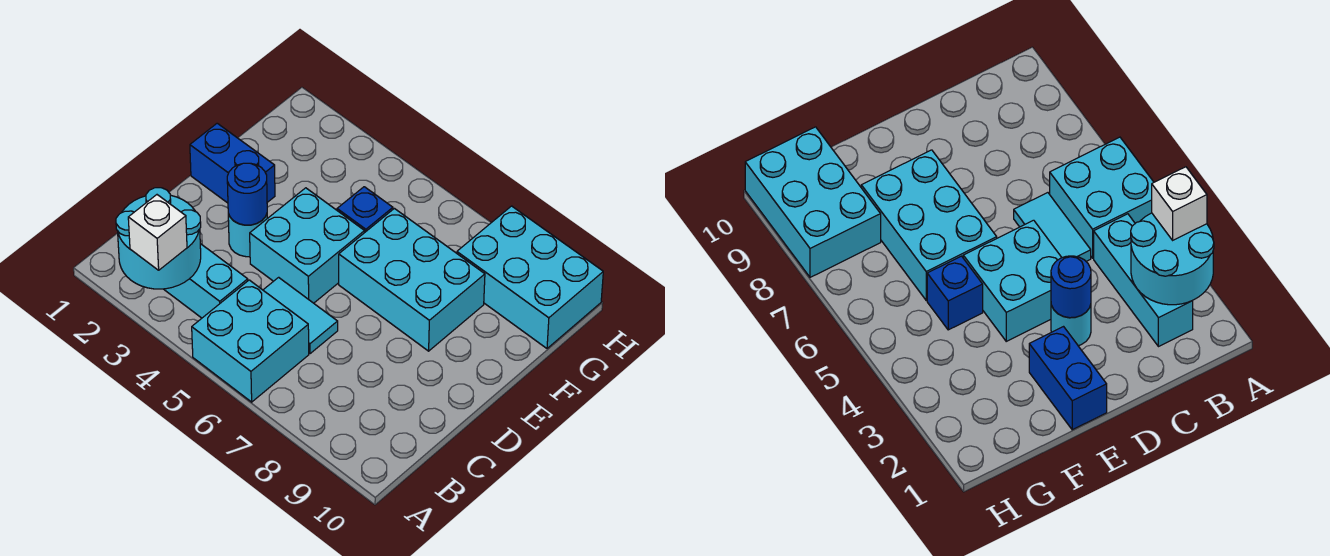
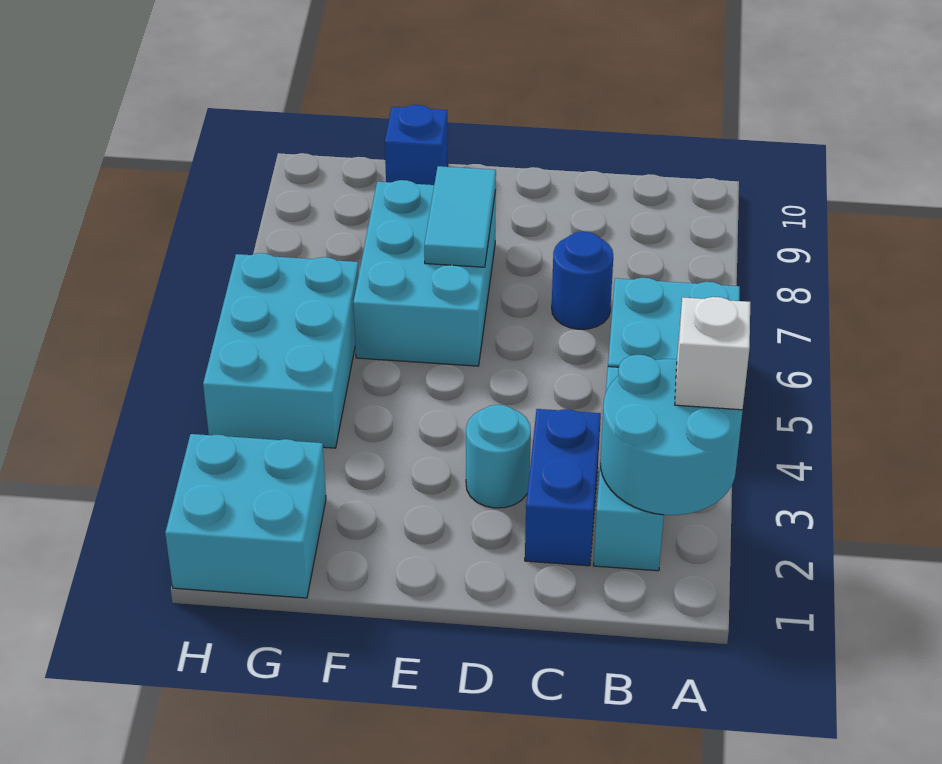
cyan 1x2 tile [263,277,338,354] -> cyan 1x2 tile moved to [424,166,496,267]
blue 1x1 round brick [227,163,267,225] -> blue 1x1 round brick moved to [552,232,613,329]
cyan 2x2 brick [250,188,365,303] -> cyan 2x2 brick moved to [165,434,326,598]
blue 1x2 brick [190,123,275,203] -> blue 1x2 brick moved to [525,409,601,566]
blue 1x1 brick [337,187,393,232] -> blue 1x1 brick moved to [385,105,448,185]
cyan 2x3 brick [457,206,603,348] -> cyan 2x3 brick moved to [203,253,359,448]

